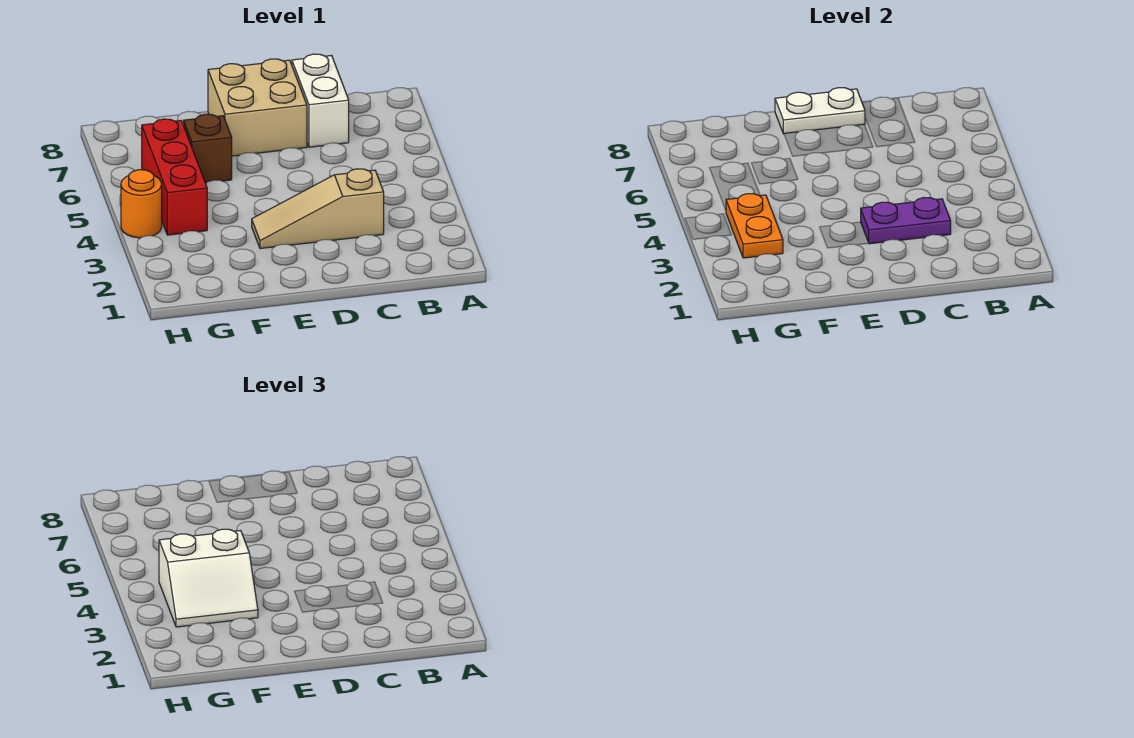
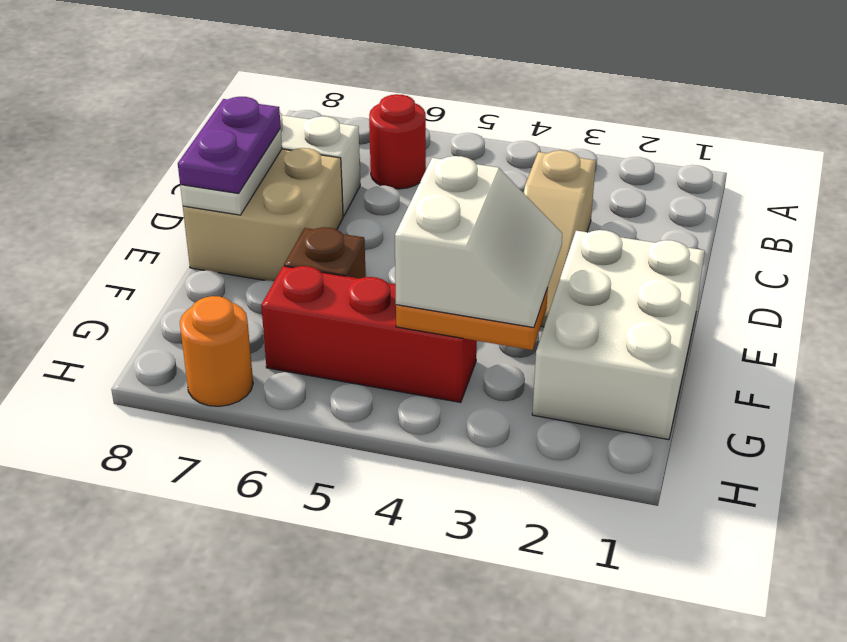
none -> red 1x1 round brick [369,94,426,189]
purple 1x2 plate [861,198,951,244] -> purple 1x2 plate moved to [178,97,281,194]
none -> white 2x3 brick [532,230,705,440]
orange 1x1 round brick [121,170,162,238] -> orange 1x1 round brick moved to [180,296,253,406]

